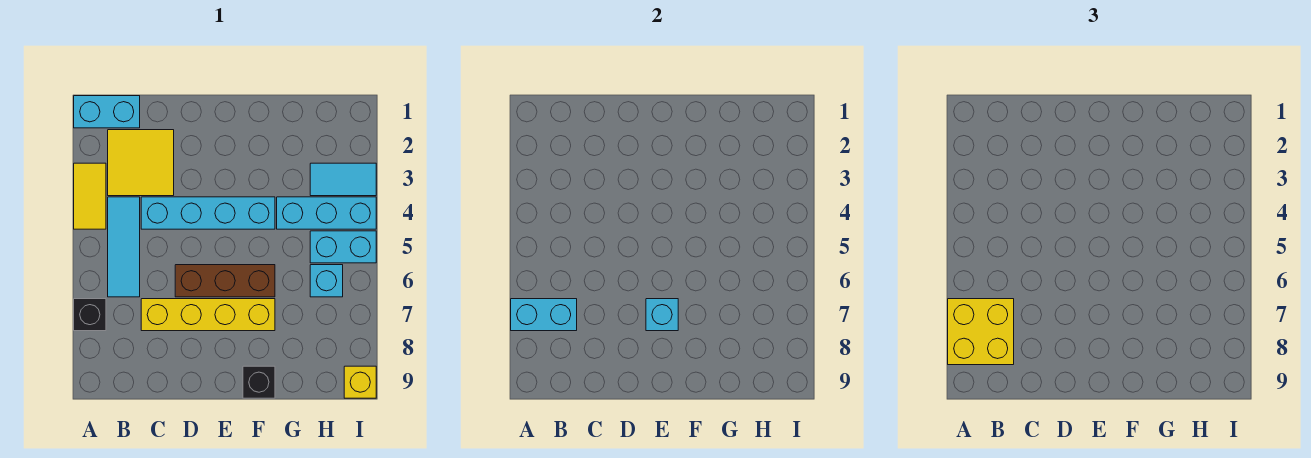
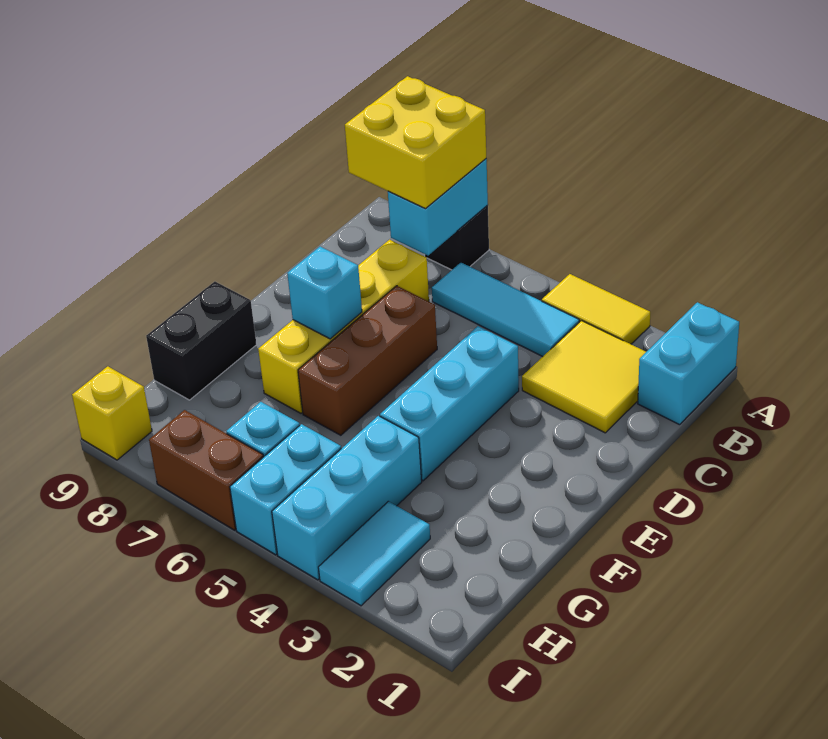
cyan 1x4 brick [141,197,275,229] -> cyan 1x3 brick [380,326,519,481]
black 1x1 brick [243,366,275,398] -> black 1x2 brick [146,282,257,400]
none -> brown 1x2 brick [149,410,263,530]

